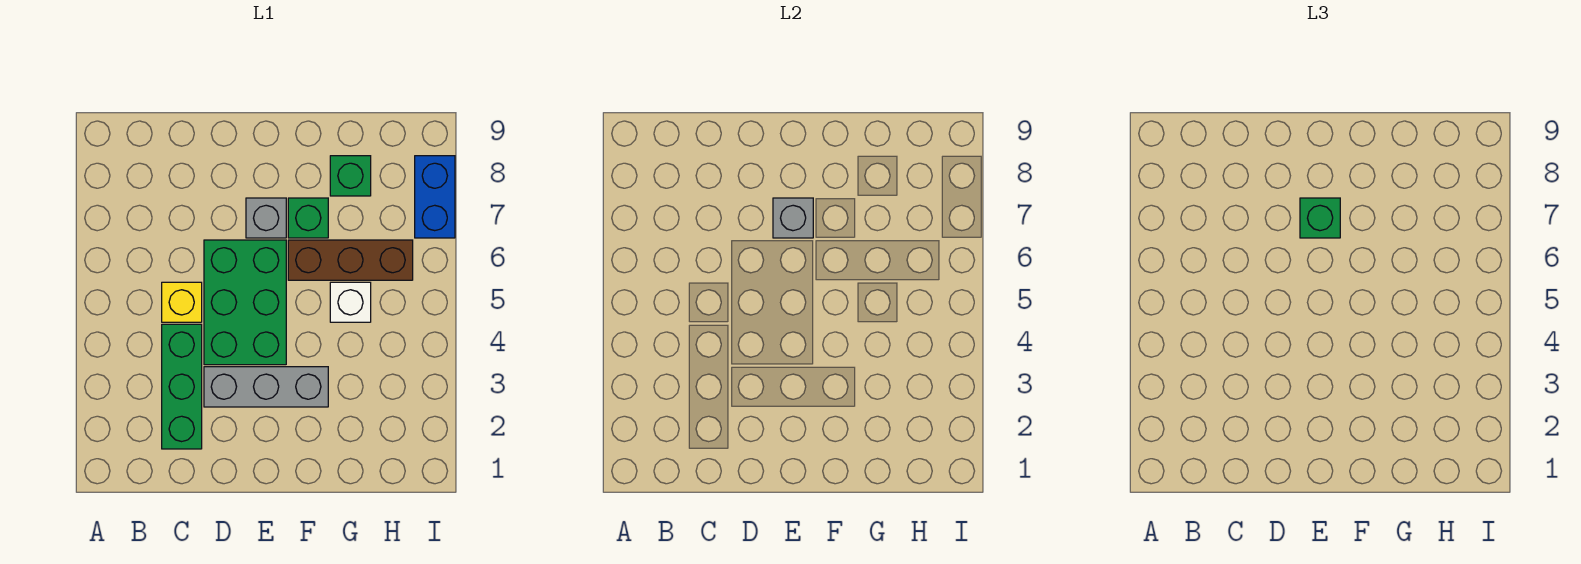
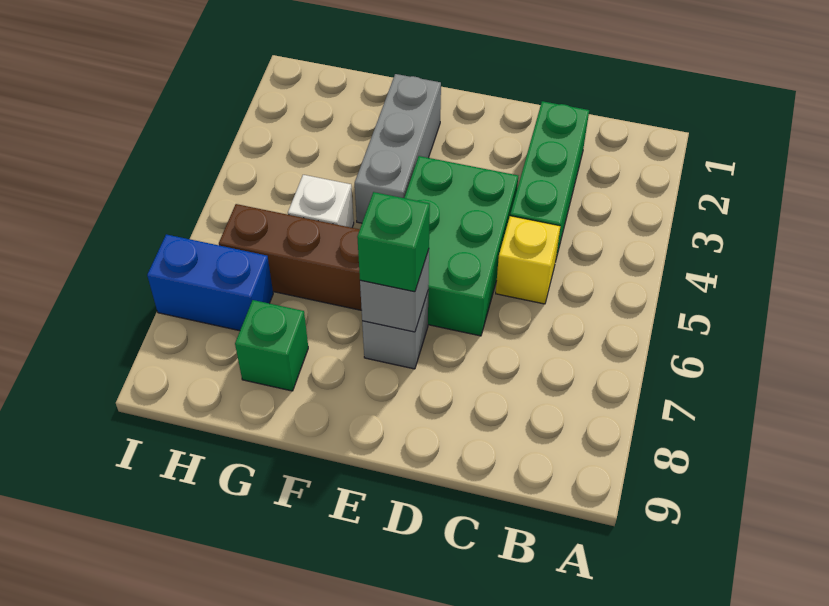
grey 1x3 brick [204,367,328,407] -> grey 1x3 brick turned to [355,74,441,223]
green 1x1 brick [288,198,328,238] -> none
blue 1x2 brick [415,156,455,238] -> blue 1x2 brick turned to [147,234,273,331]

